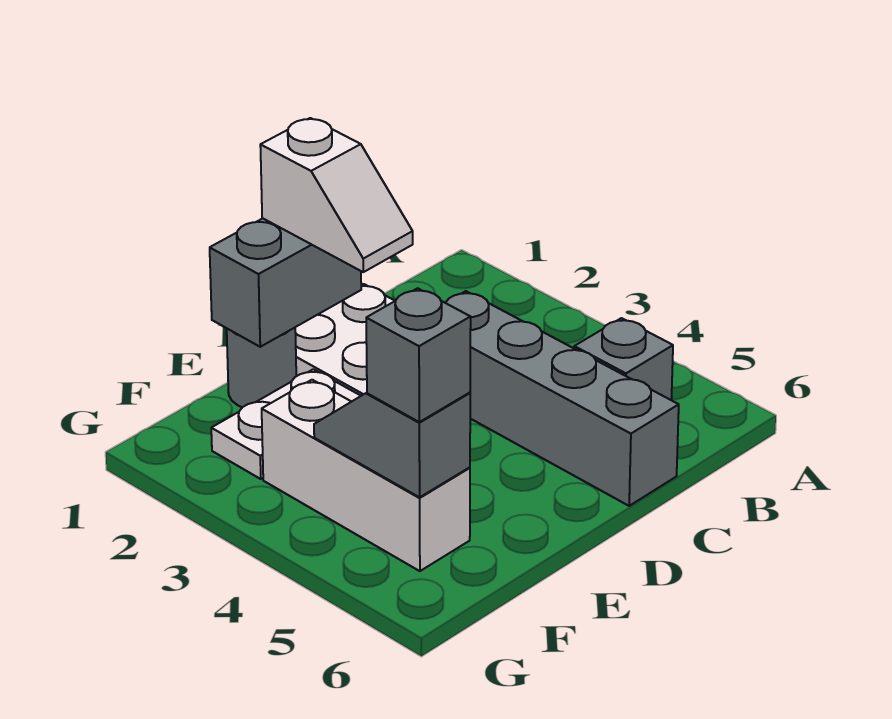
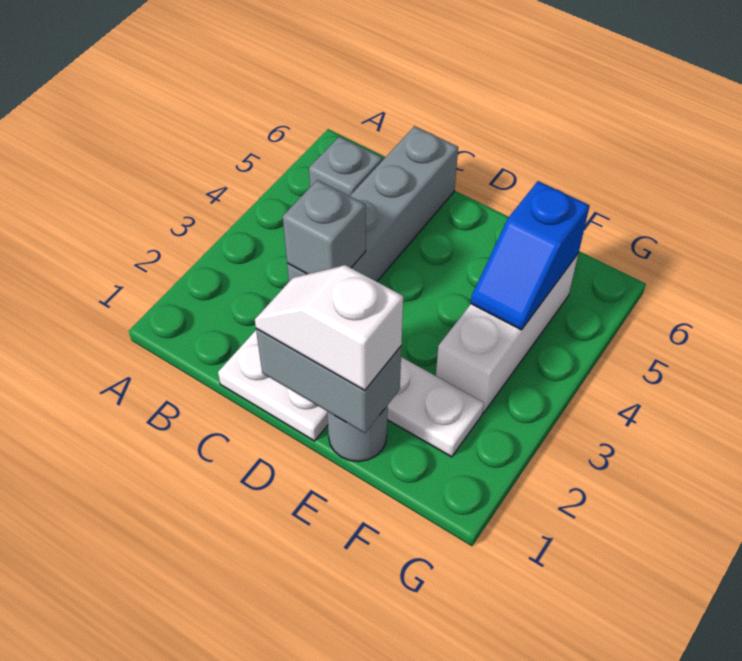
white 1x2 slope [260,118,413,272] -> white 1x2 slope turned to [255,265,403,390]
grey 1x2 slope [314,393,470,497] -> blue 1x2 slope [471,181,590,330]
grey 1x1 brick [366,288,471,422] -> grey 1x1 brick moved to [283,180,366,274]

